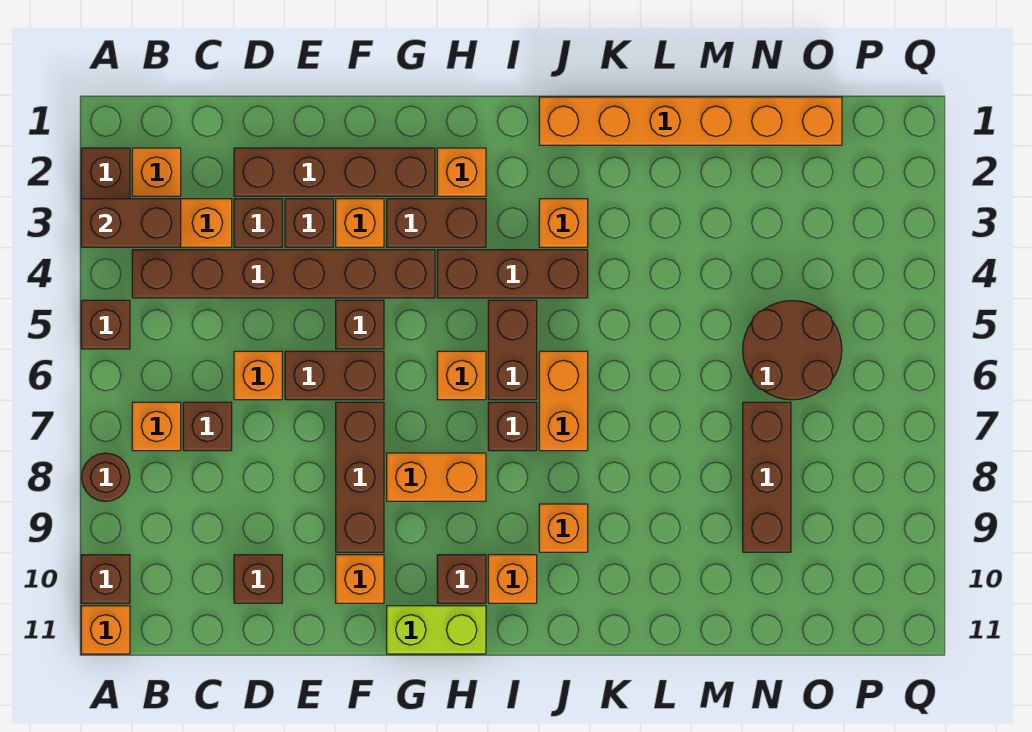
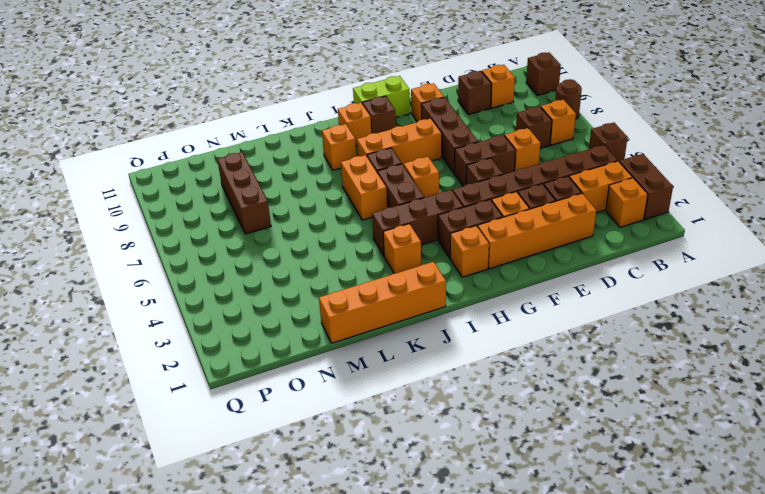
brown 1x2 brick [81,199,181,247] -> none
orange 1x1 brick [81,606,130,654] -> orange 1x1 brick moved to [482,64,515,108]
brown 1x4 brick [234,148,435,196] -> orange 1x4 brick [478,193,596,269]
orange 1x2 brick [387,453,486,501] -> orange 1x3 brick [357,119,442,165]
orange 1x6 brick [539,97,842,145] -> orange 1x4 brick [319,262,446,343]
brown 2x2 round brick [743,301,842,400] -> none

